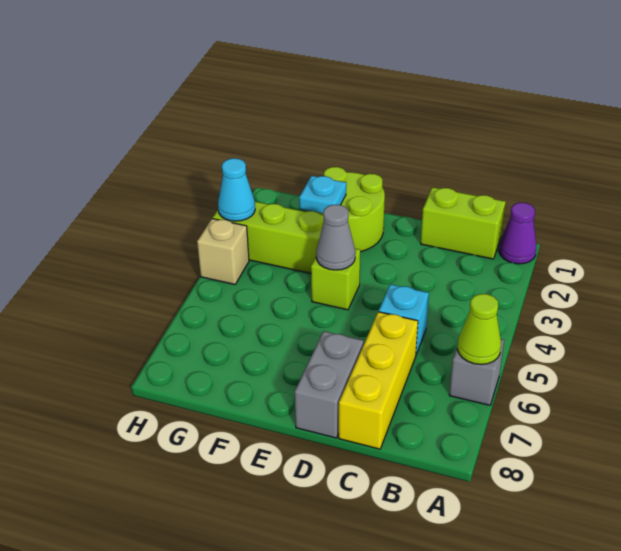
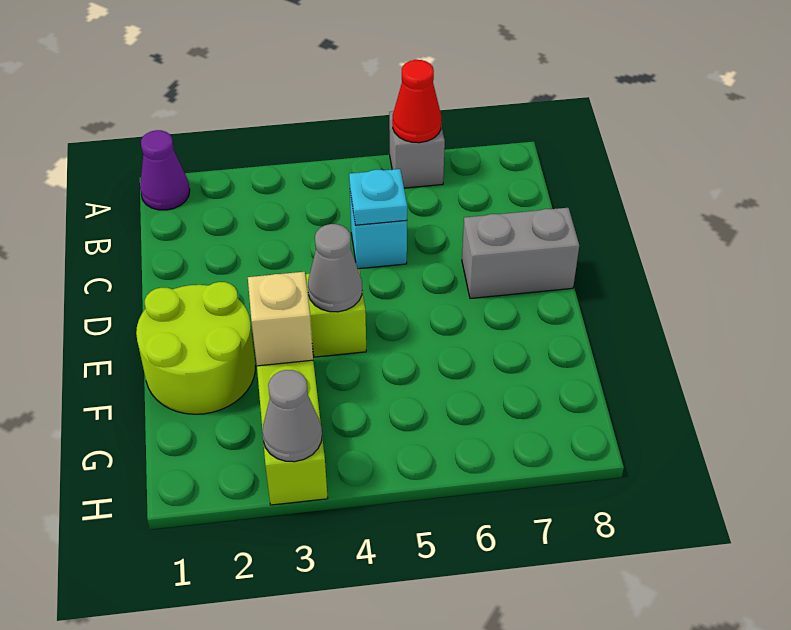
lime 1x1 cone [458,294,501,364] -> red 1x1 cone [392,60,441,143]
lime 1x2 brick [421,187,506,259] -> none
yellow 1x3 brick [339,312,418,449] -> none
cyan 1x1 plate [299,176,346,214] -> cyan 1x1 plate moved to [349,169,407,225]
cyan 1x1 cone [218,158,255,221] -> grey 1x1 cone [262,370,322,462]
tan 1x1 brick [197,219,249,284] -> tan 1x1 brick moved to [248,272,313,366]

